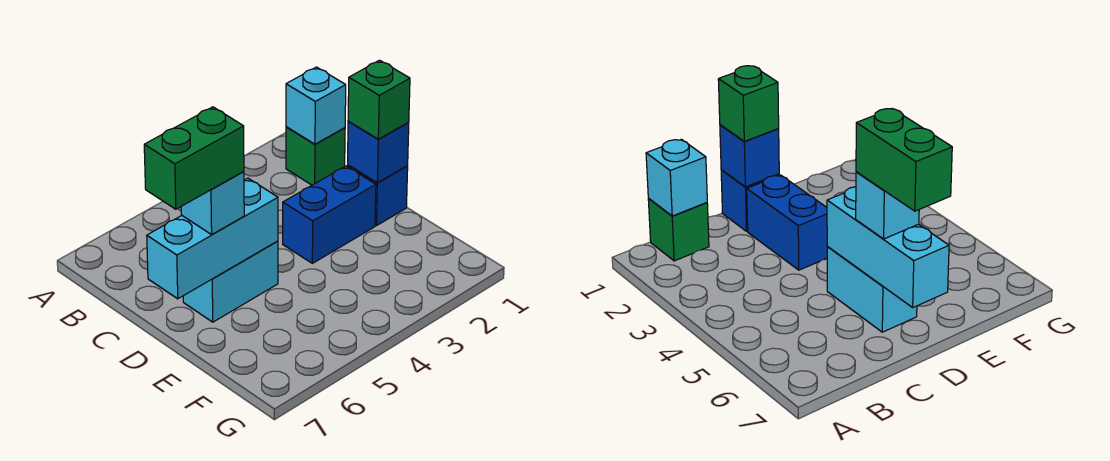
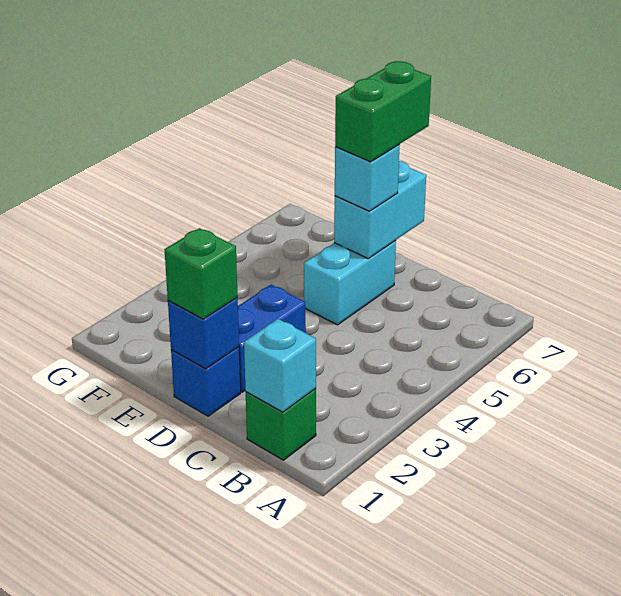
cyan 1x3 brick [147,178,278,299] -> cyan 1x2 brick [334,161,426,258]

